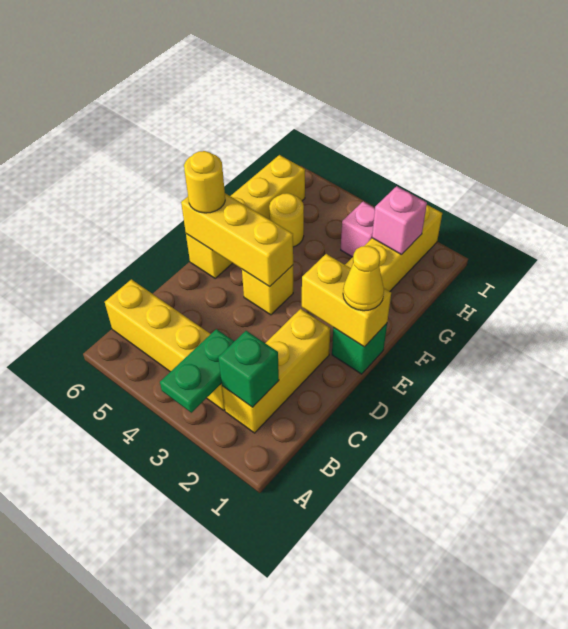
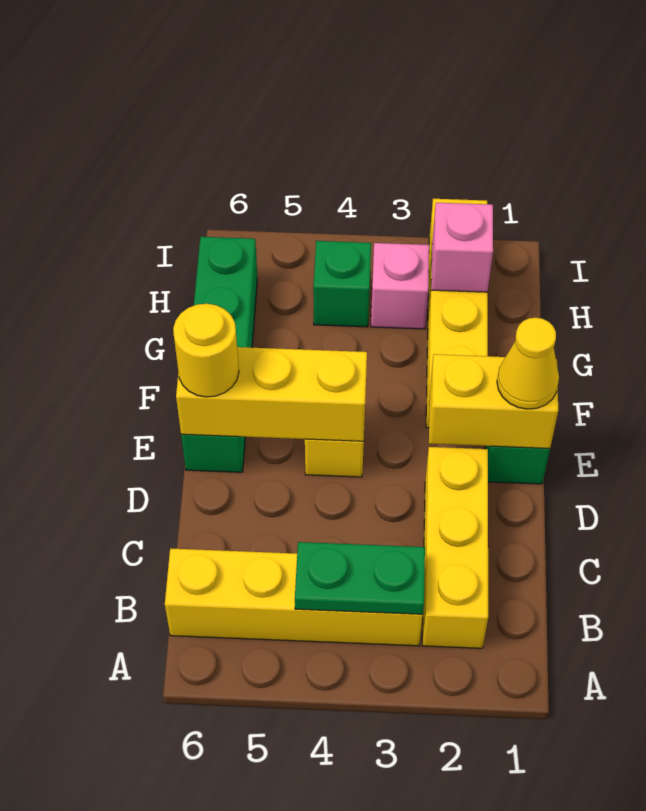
green 1x2 plate [160,329,234,413] -> green 1x2 plate turned to [295,542,425,614]
green 1x1 brick [218,331,279,407] -> green 1x1 brick moved to [313,241,371,327]
yellow 1x4 brick [186,155,305,278] -> green 1x4 brick [181,237,257,472]
yellow 1x1 round brick [269,193,304,247] -> none

